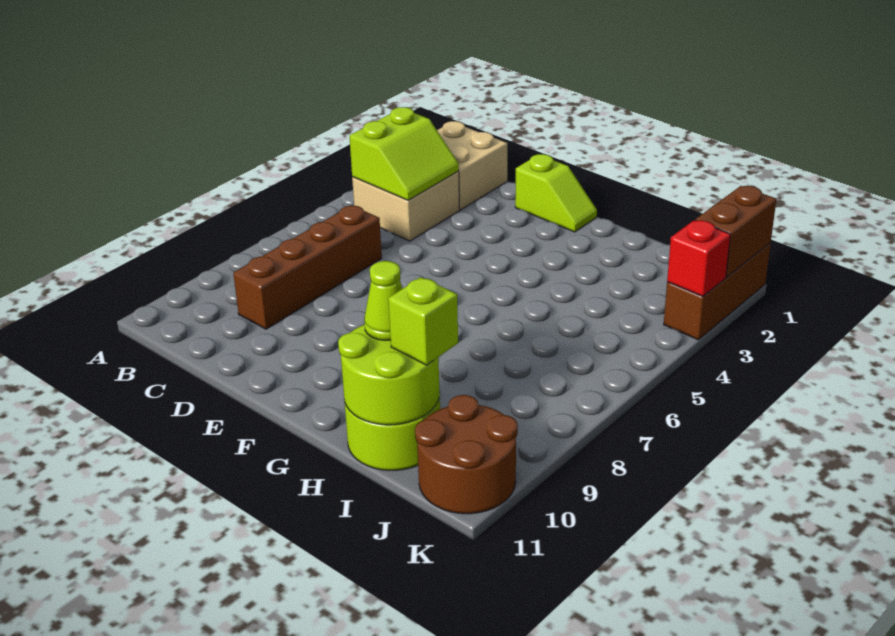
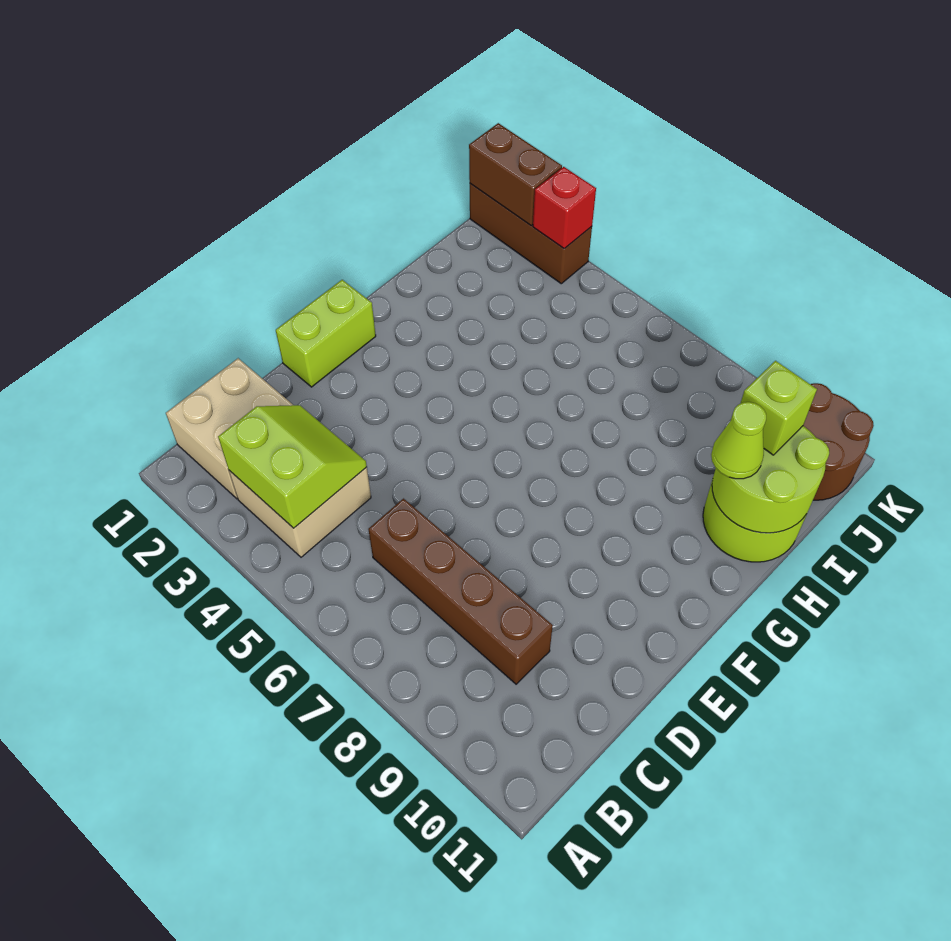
lime 1x2 slope [515,154,597,232] -> lime 1x2 brick [276,280,376,387]

